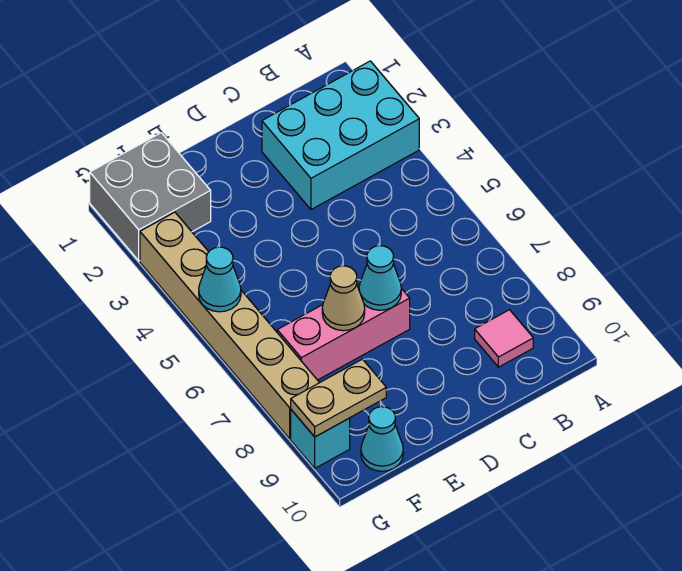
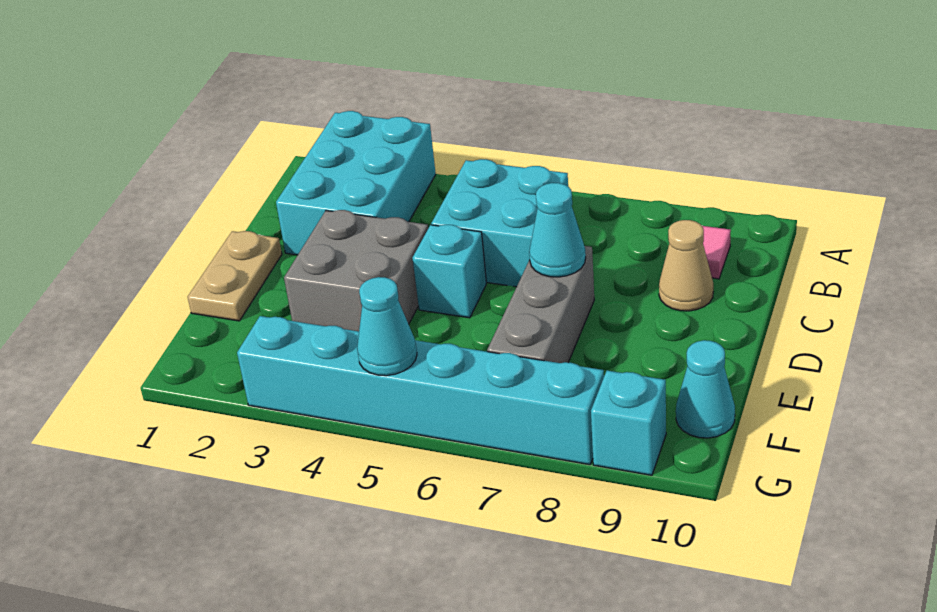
none -> cyan 2x2 brick [431,159,568,287]
none -> cyan 1x1 brick [413,225,486,318]
pink 1x3 brick [277,284,410,380] -> grey 1x3 brick [487,246,594,363]
tan 1x1 cone [322,266,365,331] -> tan 1x1 cone moved to [659,220,713,311]
grey 2x2 brick [90,133,211,261] -> grey 2x2 brick moved to [284,210,428,331]
tan 1x2 plate [291,359,386,437] -> tan 1x2 plate moved to [188,231,282,321]
tan 1x6 brick [140,212,320,439] -> cyan 1x6 brick [237,316,604,465]

